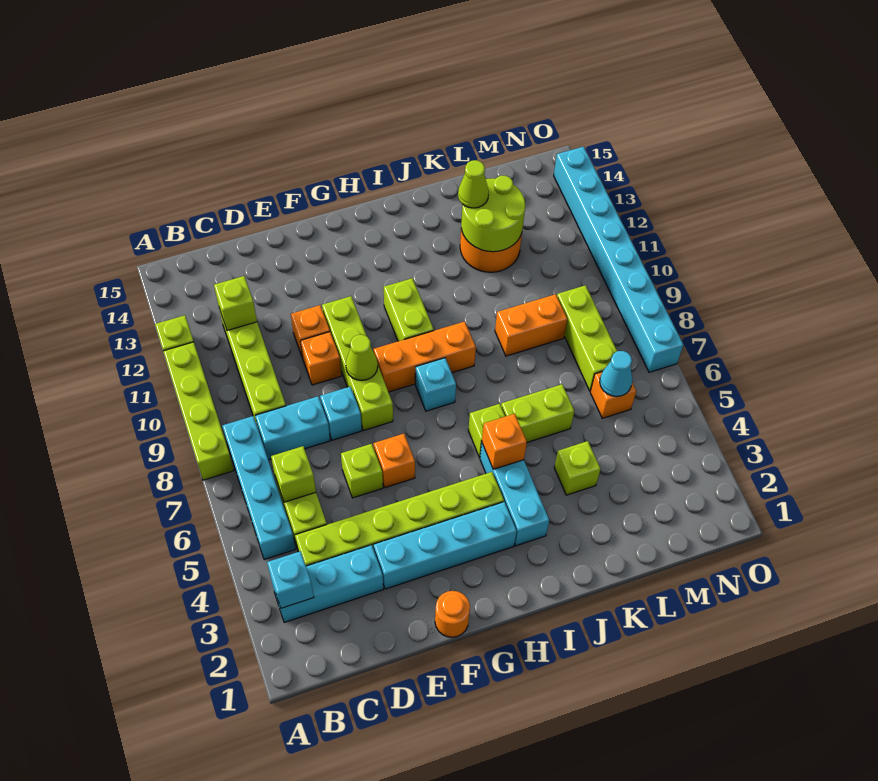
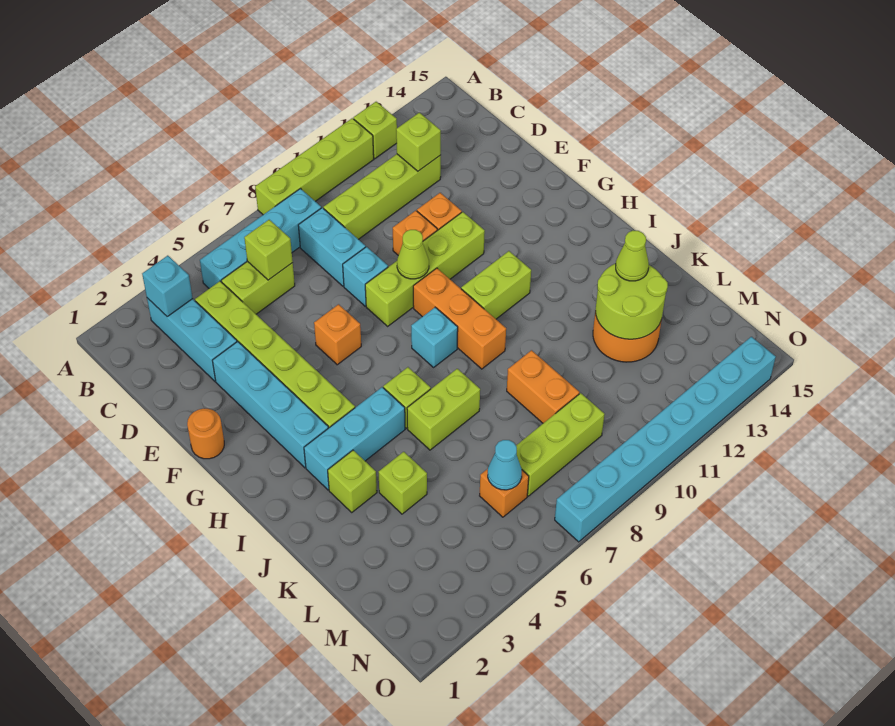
lime 1x1 brick [341,444,383,498] -> lime 1x1 brick moved to [328,450,377,512]
orange 1x1 brick [482,414,527,469] -> none
lime 1x2 brick [501,384,574,442] -> lime 1x2 brick turned to [407,369,480,450]

